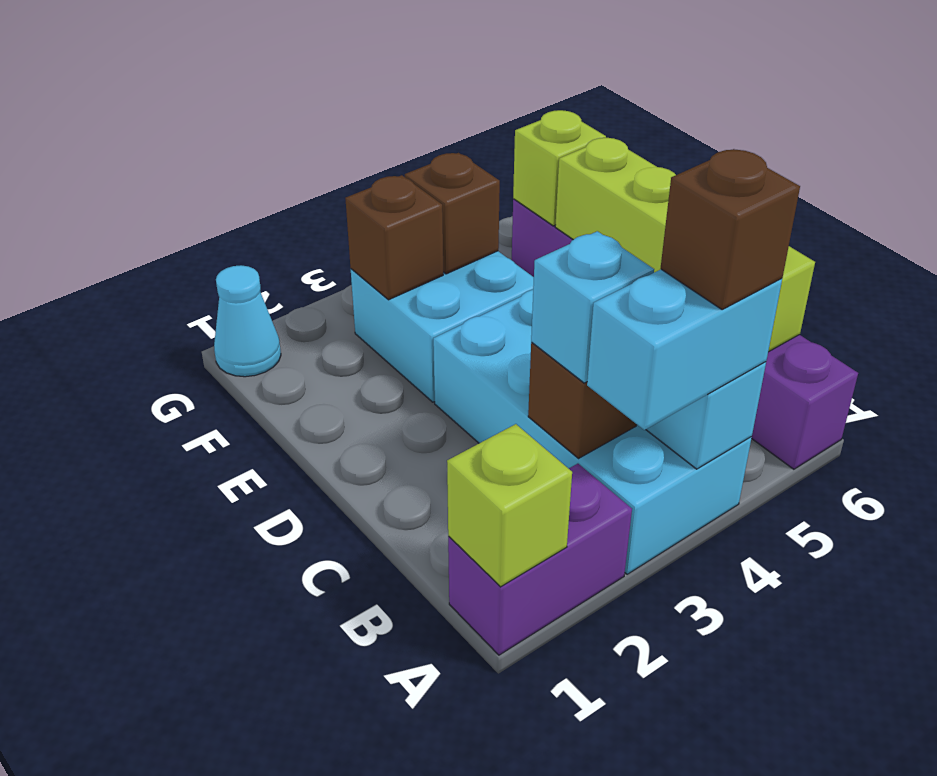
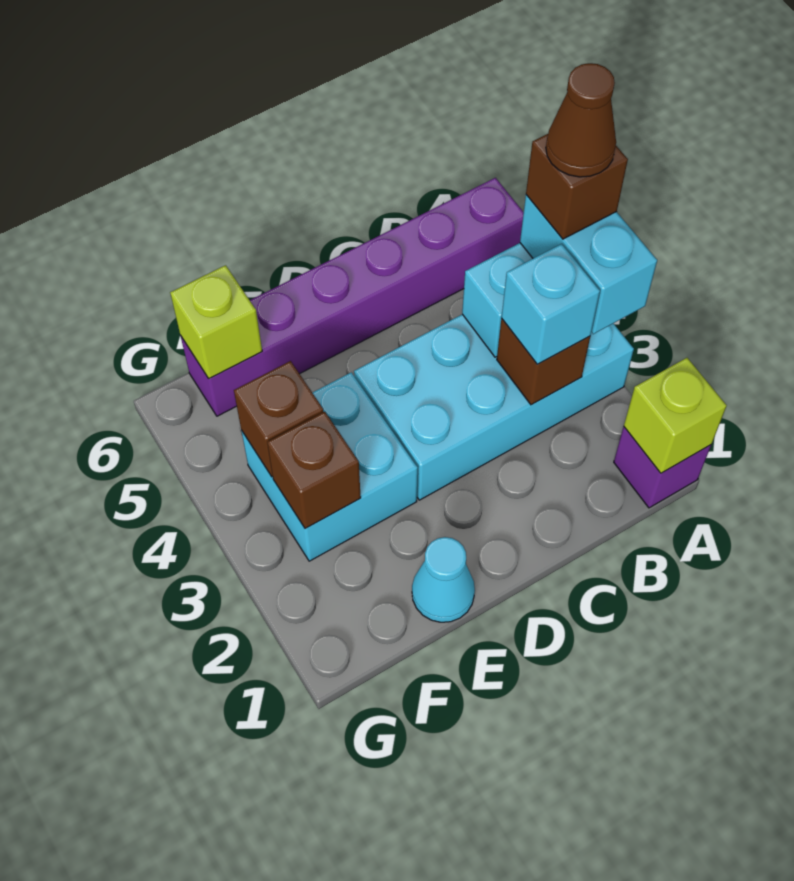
purple 1x2 brick [448,464,632,655] -> purple 1x1 brick [614,427,711,508]
none -> brown 1x1 cone [546,63,616,177]
lime 1x4 brick [555,138,815,352] -> none
cyan 1x1 cone [214,265,281,377] -> cyan 1x1 cone moved to [412,537,475,622]

